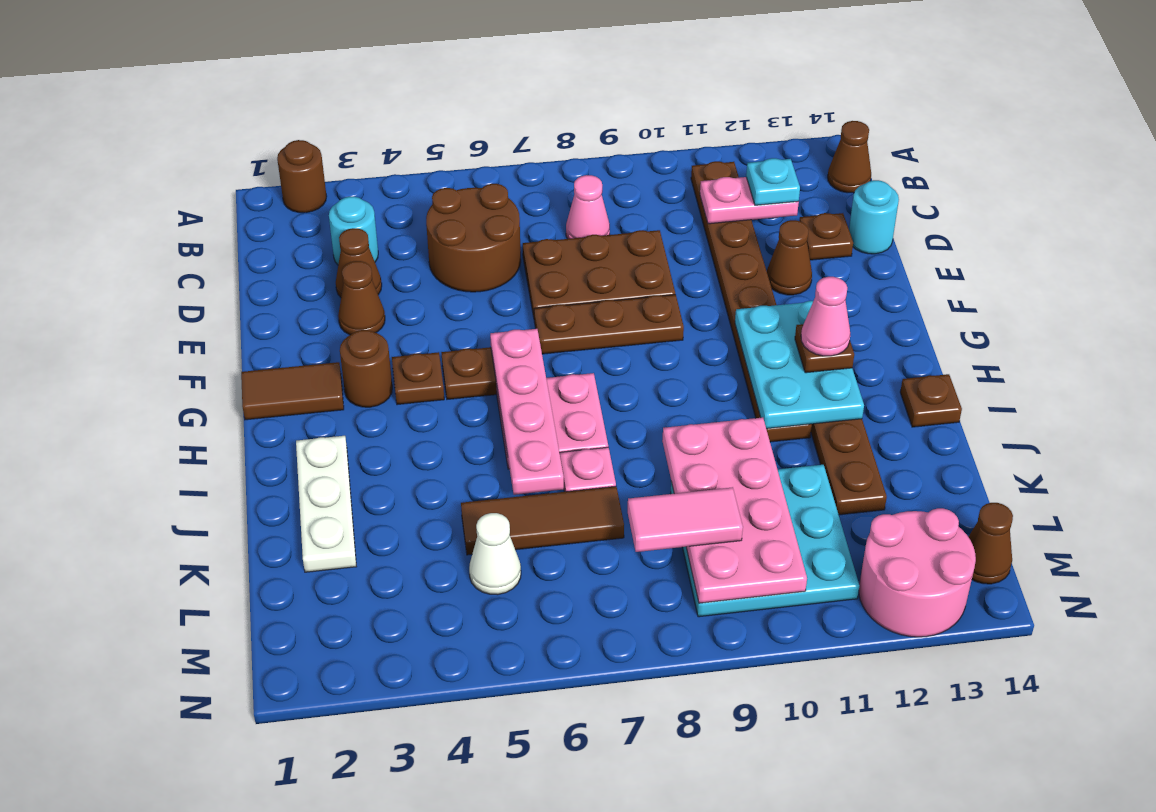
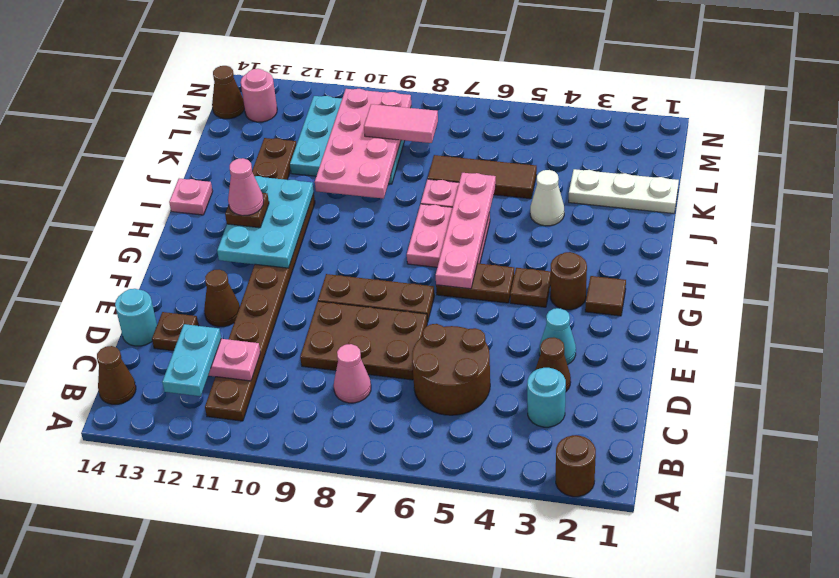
cyan 1x1 plate [746,158,800,205] -> cyan 1x2 plate [162,324,221,396]
brown 1x1 cone [338,261,385,335] -> cyan 1x1 cone [539,308,576,365]
brown 1x2 tile [241,362,344,420] -> brown 1x1 tile [585,276,626,316]
white 1x3 plate [296,436,356,572] -> white 1x3 plate turned to [569,169,679,214]
brown 1x1 plate [900,374,962,427] -> pink 1x1 plate [169,179,213,215]
white 1x1 cone [469,513,521,595] -> white 1x1 cone moved to [530,170,564,226]
pink 2x2 round brick [859,508,976,637] -> pink 1x1 round brick [241,69,277,122]

